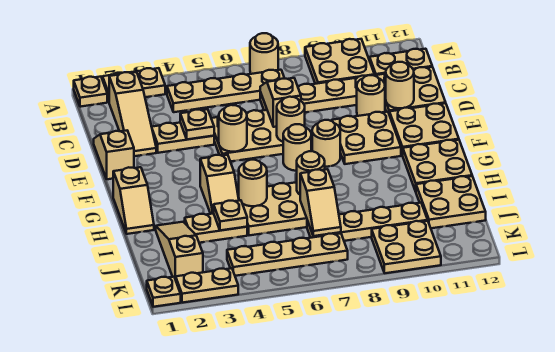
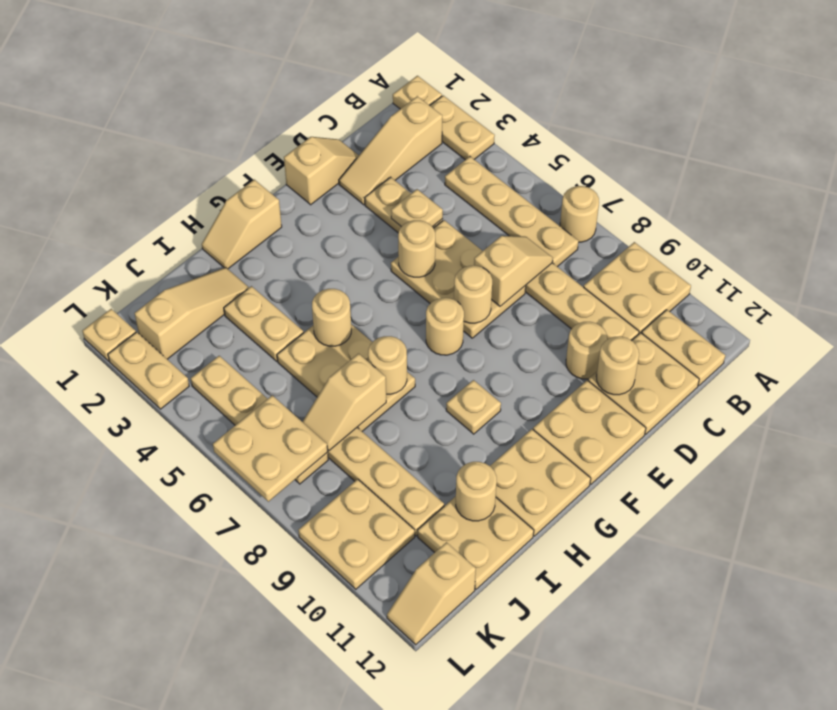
tan 2x2 plate [332,112,401,164] -> tan 2x2 plate moved to [213,395,328,502]
tan 1x1 round brick [312,120,340,167] -> tan 1x1 round brick moved to [456,462,497,521]
tan 1x2 slope [200,155,239,214] -> tan 1x2 slope moved to [387,542,476,645]
tan 1x1 plate [214,200,247,230] -> tan 1x1 plate moved to [446,380,501,434]

